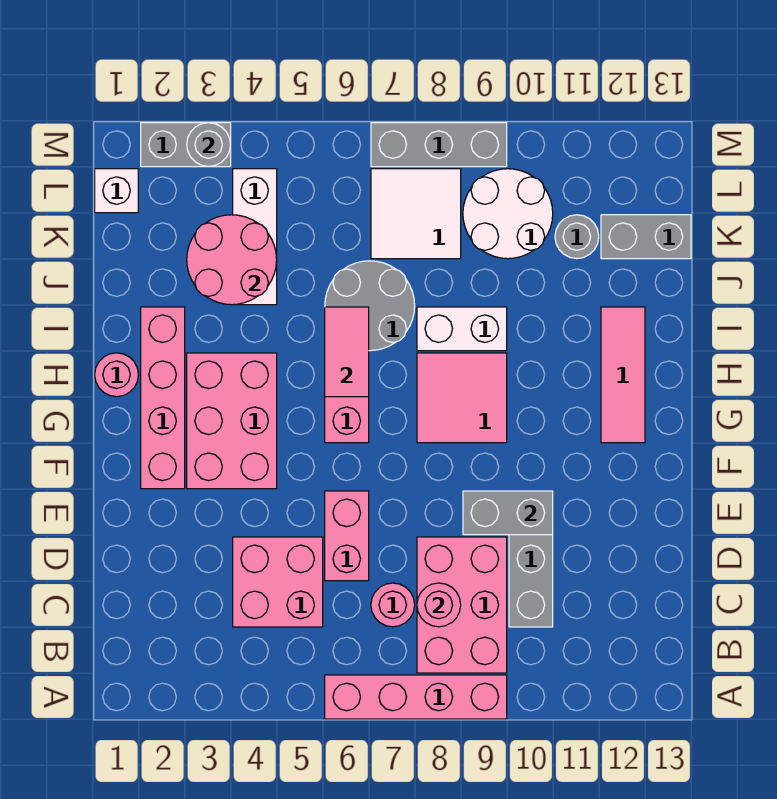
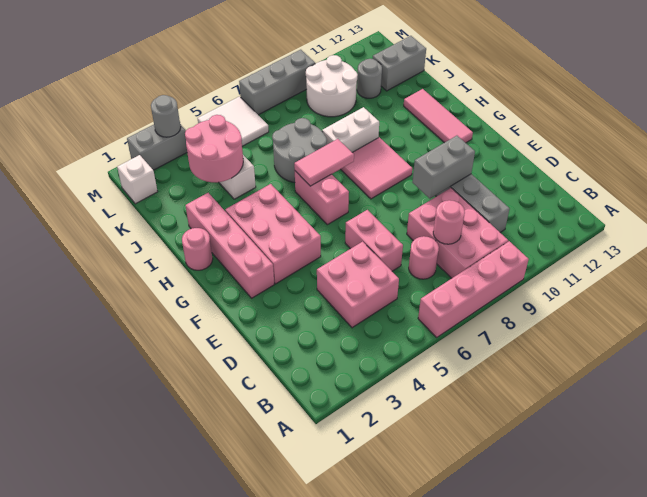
pink 1x2 tile [325,307,369,397] -> pink 1x2 tile turned to [294,139,354,186]
white 2x2 tile [371,169,461,259] -> white 2x2 tile moved to [198,96,269,146]

